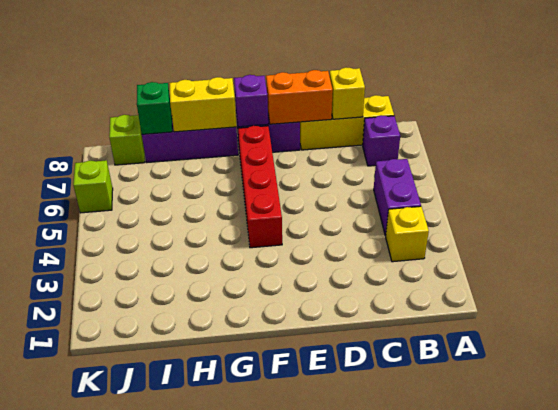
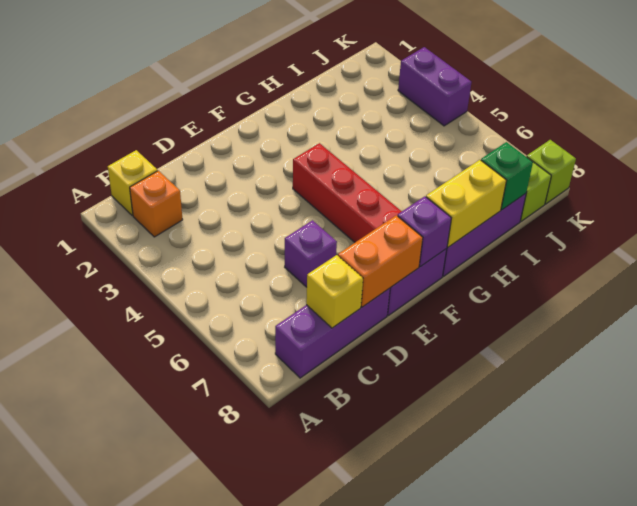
none -> orange 1x1 brick [130,171,183,237]
yellow 1x1 brick [386,206,429,262] -> yellow 1x1 brick moved to [108,150,157,216]
purple 1x2 brick [374,159,421,236] -> purple 1x2 brick moved to [398,47,471,126]
purple 1x1 brick [363,115,400,166] -> purple 1x1 brick moved to [285,220,337,287]
yellow 1x3 brick [300,95,394,150] -> purple 1x3 brick [275,288,390,378]
lime 1x1 brick [73,160,113,213] -> lime 1x1 brick moved to [527,140,576,204]

